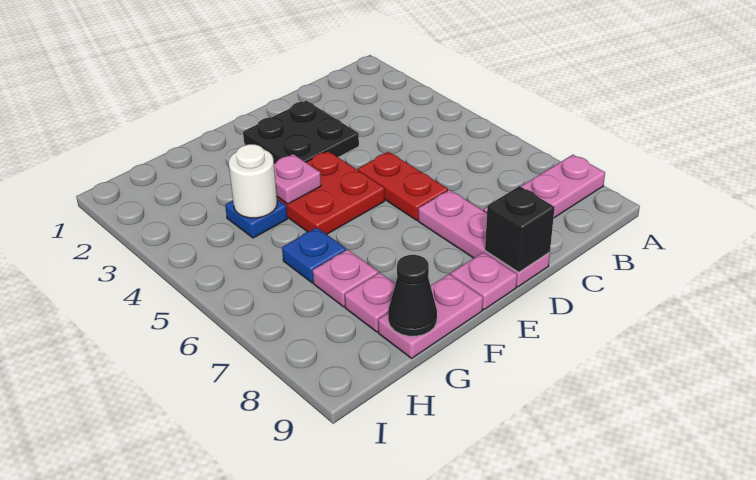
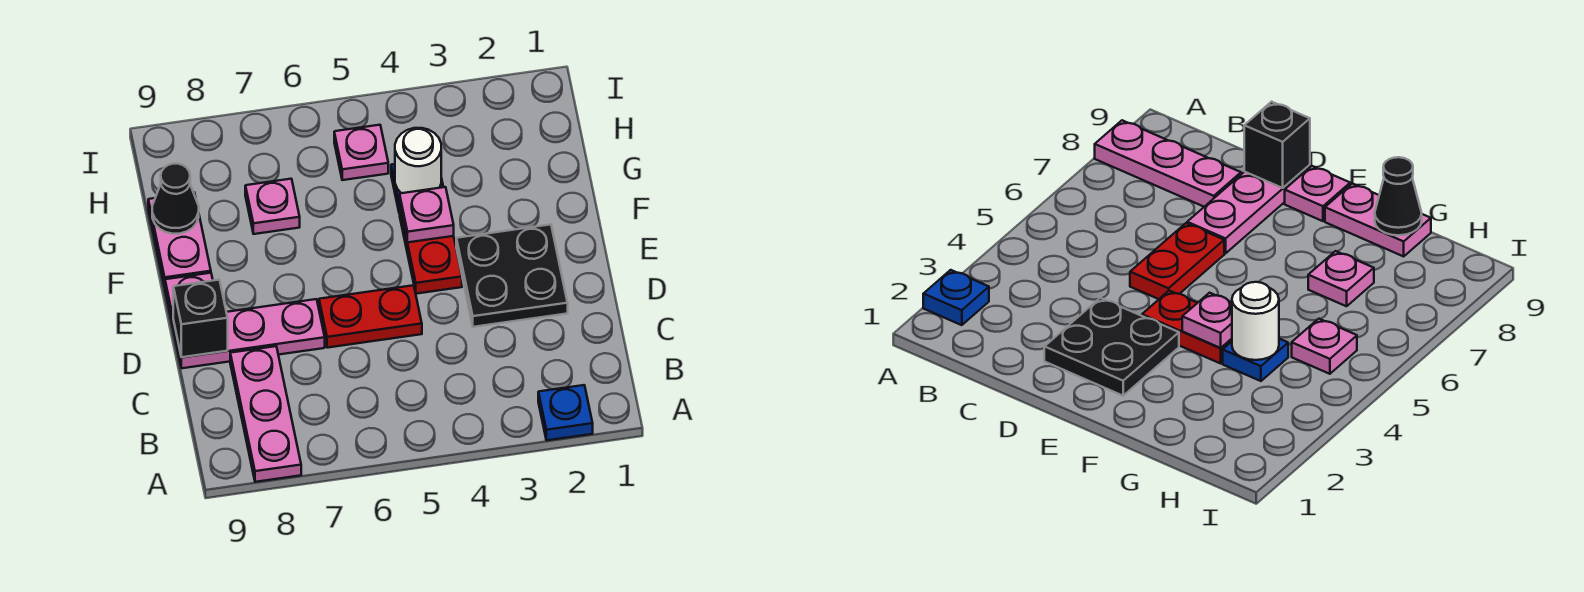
red 2x2 plate [277,151,385,234] -> red 1x2 plate [400,209,462,294]
blue 1x1 plate [282,228,346,283] -> blue 1x1 plate moved to [538,385,593,440]
pink 1x1 plate [345,272,395,332] -> pink 1x1 plate moved to [334,125,388,180]

